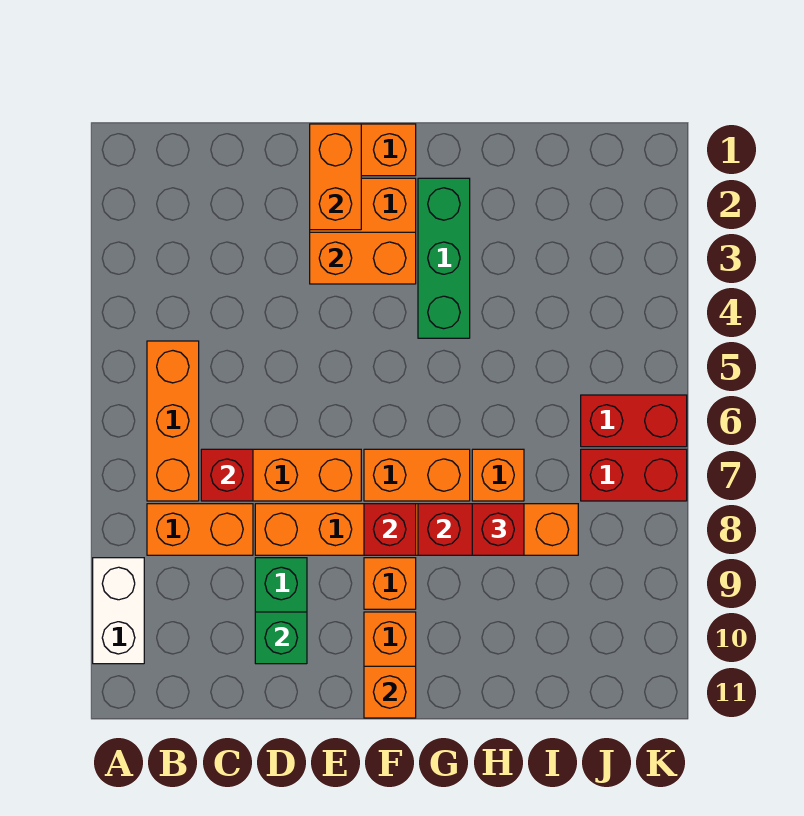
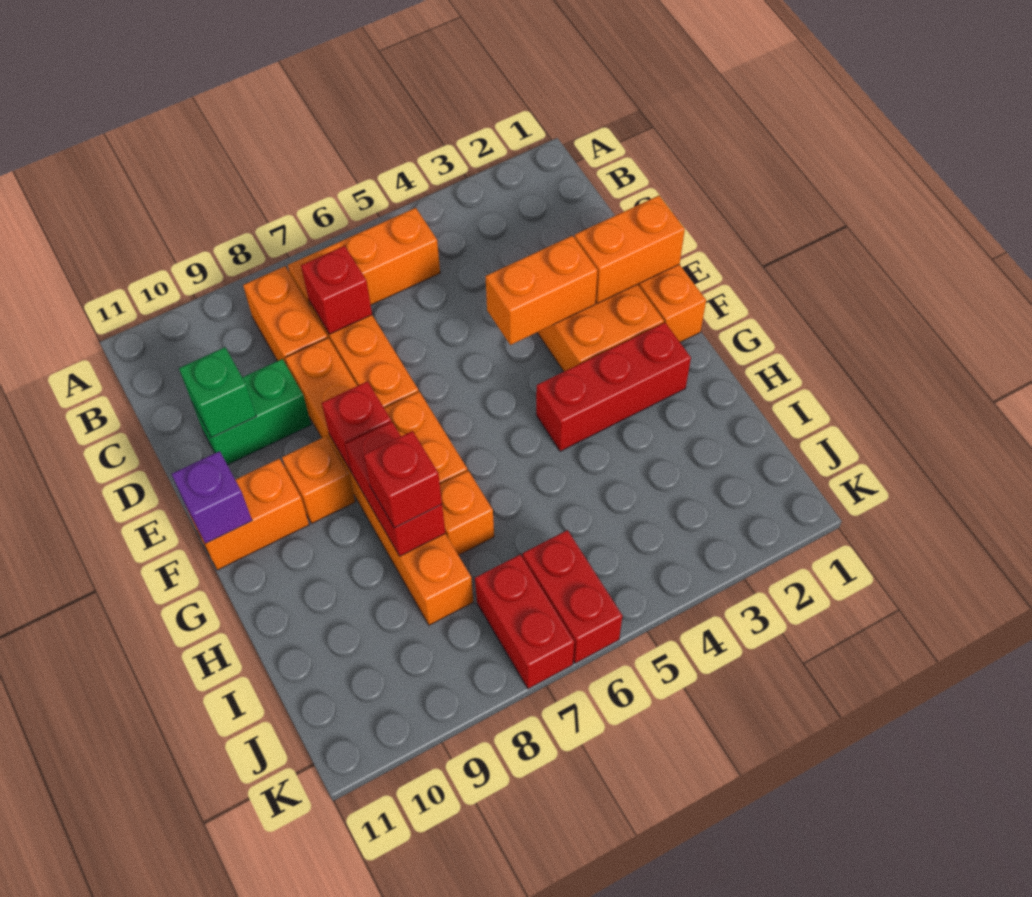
white 1x2 brick [93,558,144,664] -> none
orange 1x2 brick [310,232,416,284] -> orange 1x2 brick turned to [486,236,597,345]
orange 1x1 brick [364,666,416,718] -> purple 1x1 brick [172,451,252,544]
green 1x3 brick [418,178,470,338] -> red 1x3 brick [536,323,691,451]

